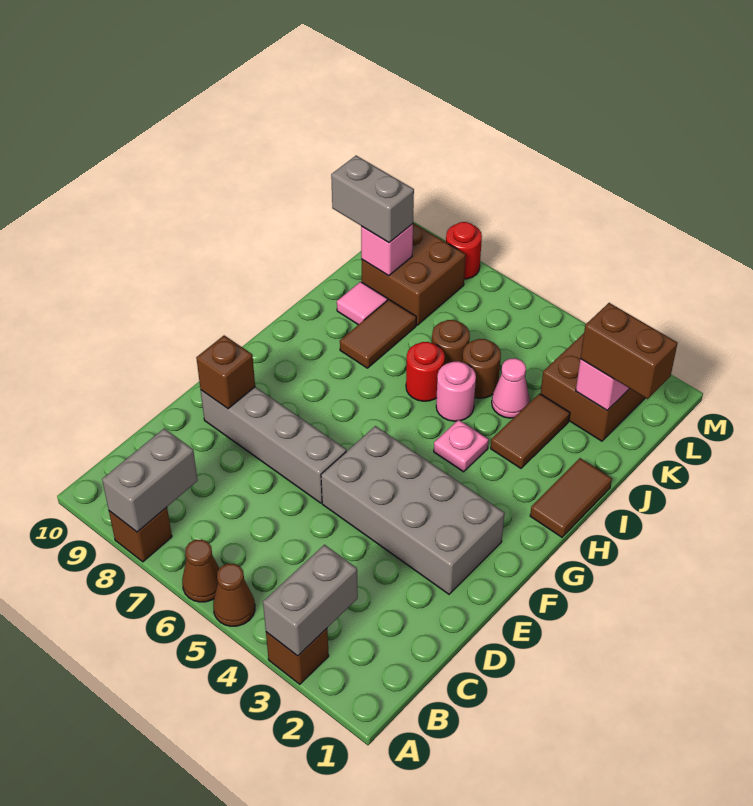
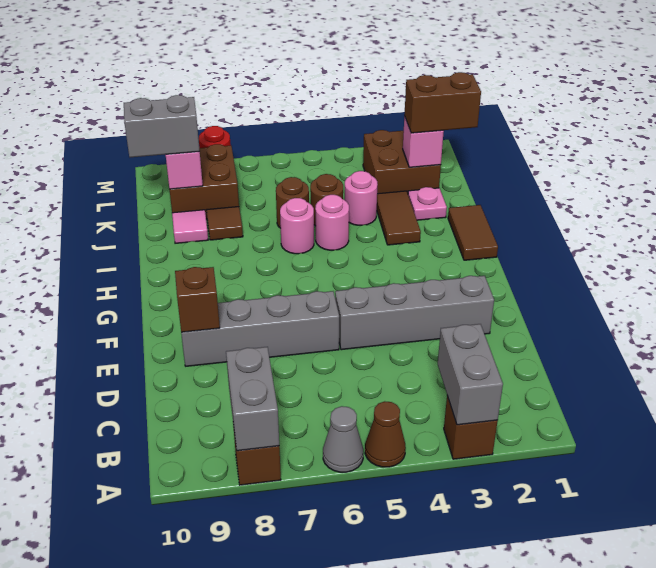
brown 1x1 cone [182,539,220,602] -> grey 1x1 cone [323,406,363,472]
grey 2x4 brick [321,426,504,594] -> grey 1x4 brick [335,276,494,350]
pink 1x1 plate [434,420,489,472] -> pink 1x1 plate moved to [408,187,447,220]
red 1x1 round brick [406,342,445,401] -> pink 1x1 round brick [280,198,314,254]
brown 1x2 tile [340,300,416,368] -> brown 1x1 tile [207,207,243,240]
pink 1x1 cone [492,358,530,418] -> pink 1x1 round brick [345,171,378,225]

